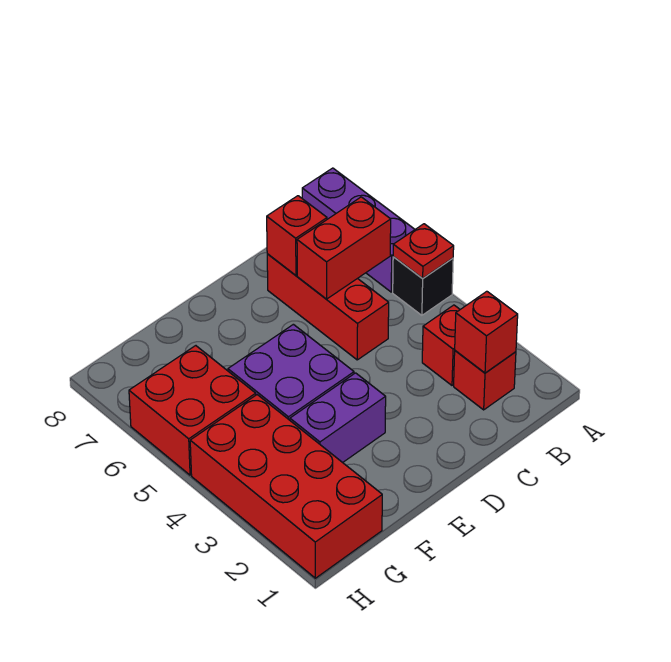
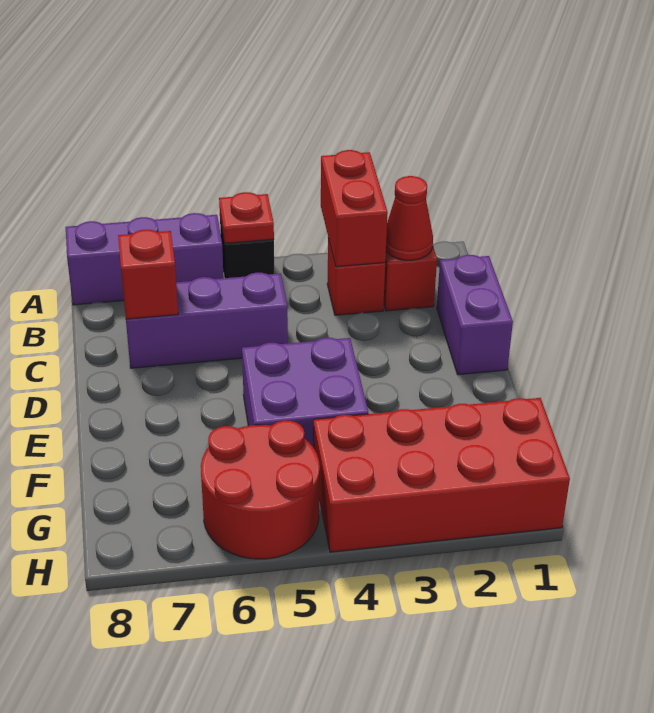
red 1x1 brick [455,291,518,373] -> red 1x1 cone [386,176,433,260]
red 1x2 brick [297,197,391,299] -> red 1x2 brick moved to [321,150,388,267]
red 1x3 brick [267,254,389,360] -> purple 1x3 brick [126,273,288,368]
purple 1x2 brick [290,373,386,463] -> purple 1x2 brick moved to [437,255,513,375]
red 2x2 brick [129,346,256,475] -> red 2x2 round brick [201,420,320,559]

